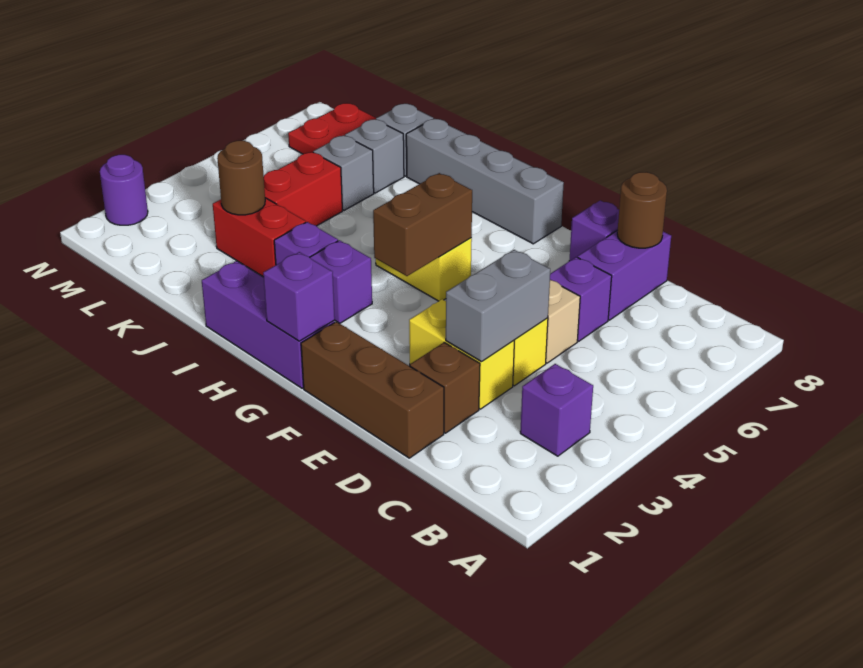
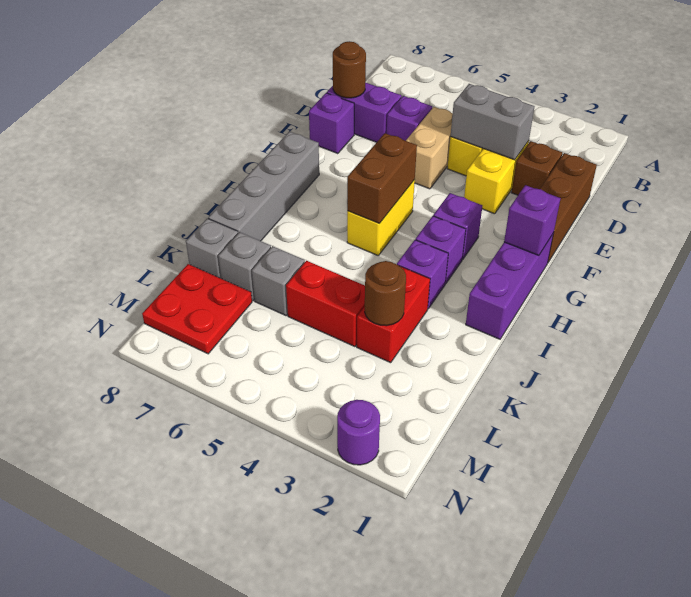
purple 1x1 brick [520,364,593,456] -> purple 1x1 brick moved to [433,193,482,259]
brown 1x2 brick [373,173,472,276] -> brown 1x2 brick turned to [347,133,417,223]

